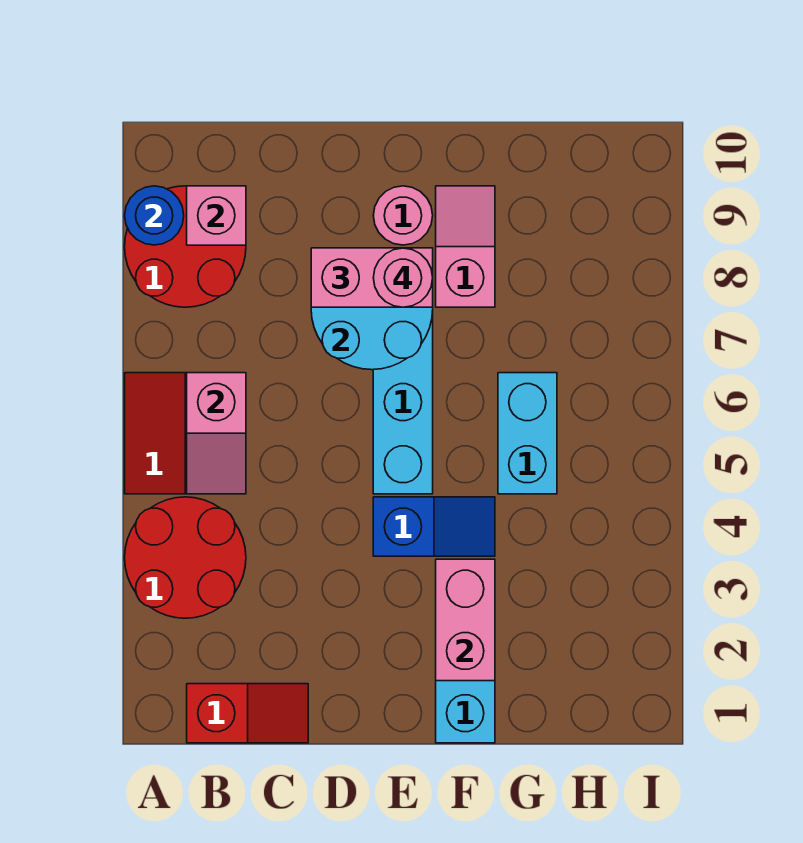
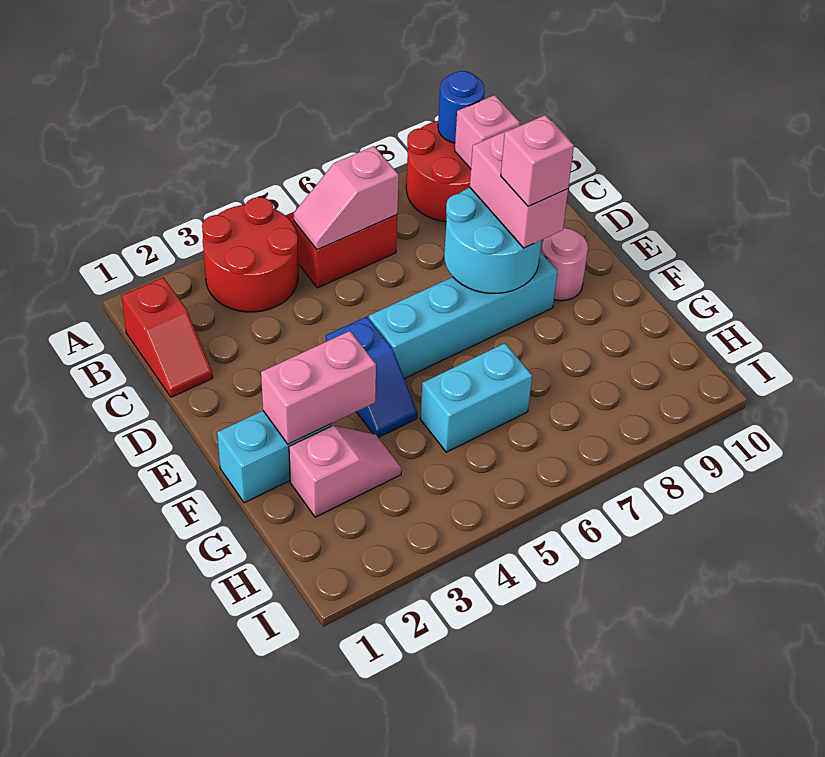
pink 1x1 round brick [373,248,433,307] -> pink 1x1 brick [501,115,574,207]
pink 1x2 slope [436,186,495,307] -> pink 1x2 slope moved to [289,426,401,517]

